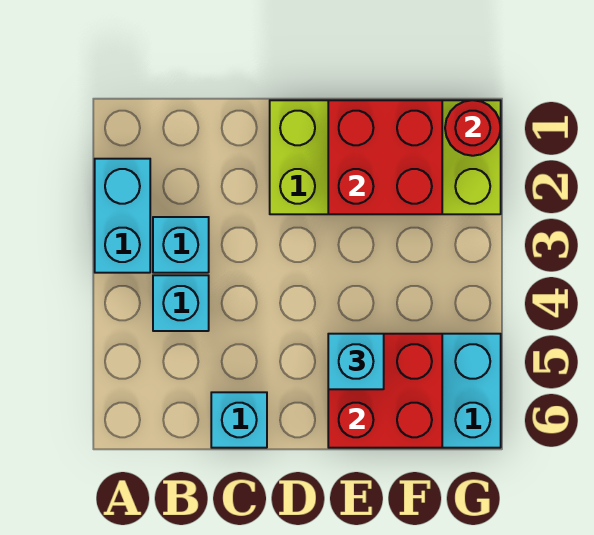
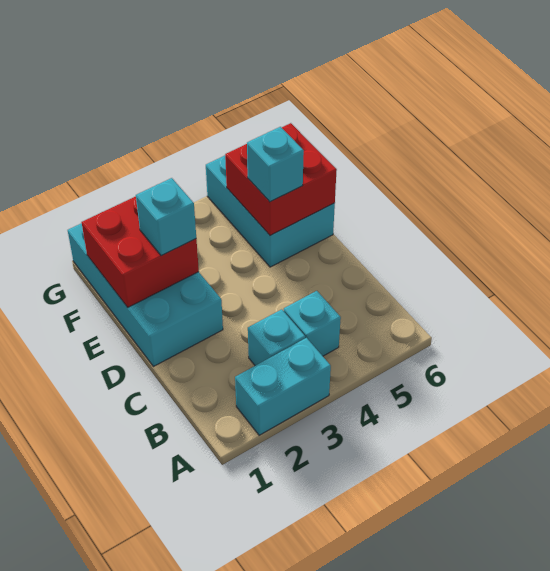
cyan 1x1 brick [211,392,267,448] -> cyan 1x1 brick moved to [136,178,196,256]
lime 2x4 brick [270,100,501,214] -> cyan 2x4 brick [68,223,223,367]
red 1x1 round brick [445,100,501,156] -> none

